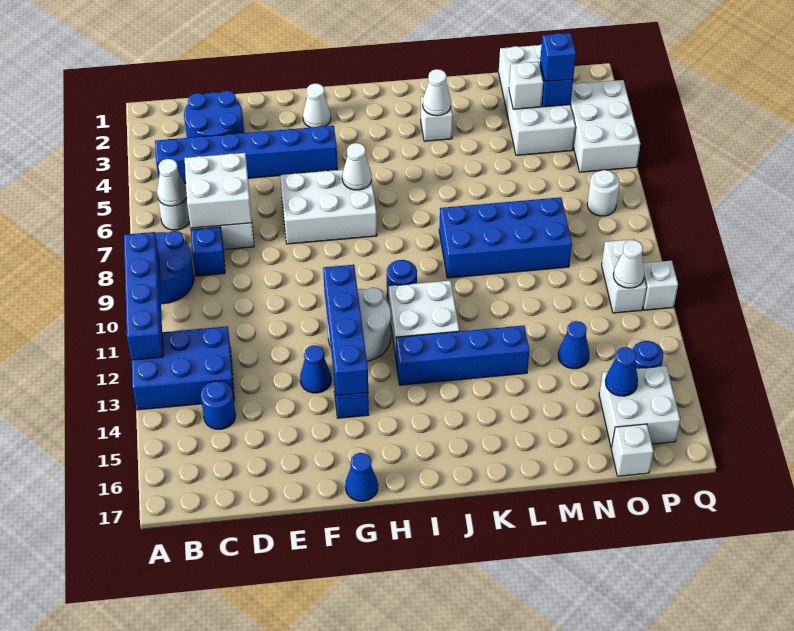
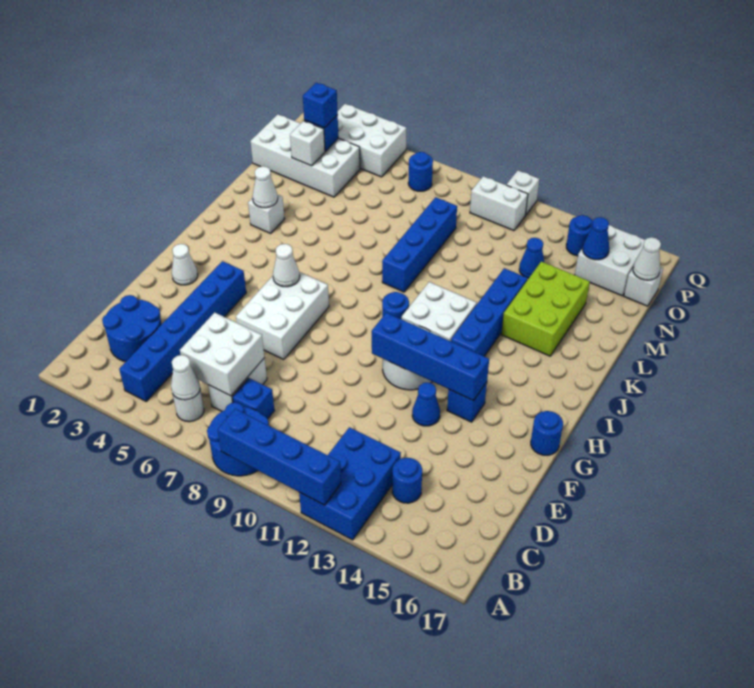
blue 1x1 cone [345,453,378,501] -> blue 1x1 round brick [531,411,563,455]
blue 2x4 brick [439,197,572,278] -> blue 1x4 brick [382,197,457,292]
none -> lime 2x3 brick [501,262,590,356]
white 1x1 round brick [587,170,620,216] -> blue 1x1 round brick [408,152,433,191]
white 1x1 cone [613,240,645,288] -> white 1x1 cone moved to [633,237,661,280]

